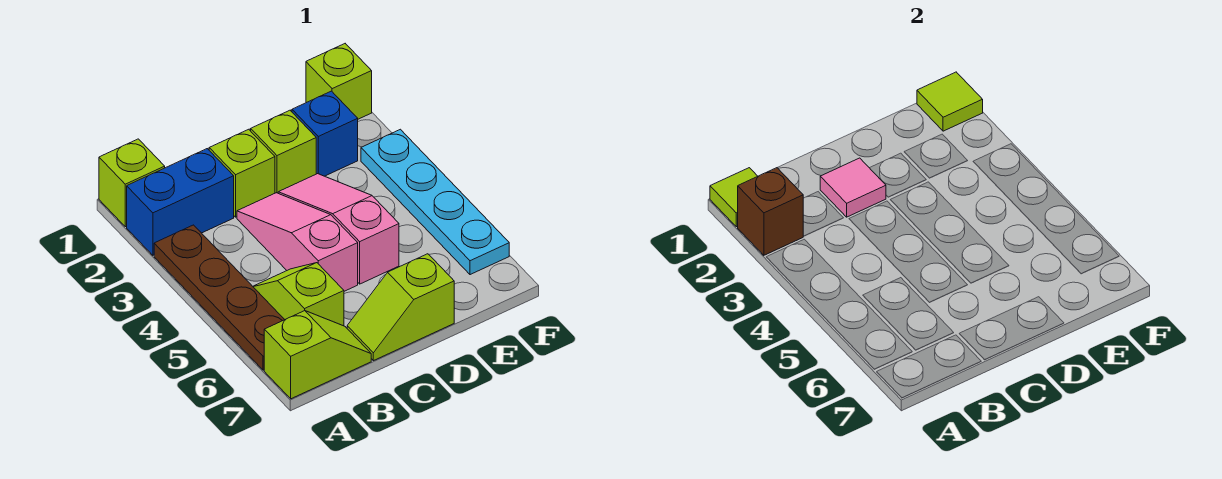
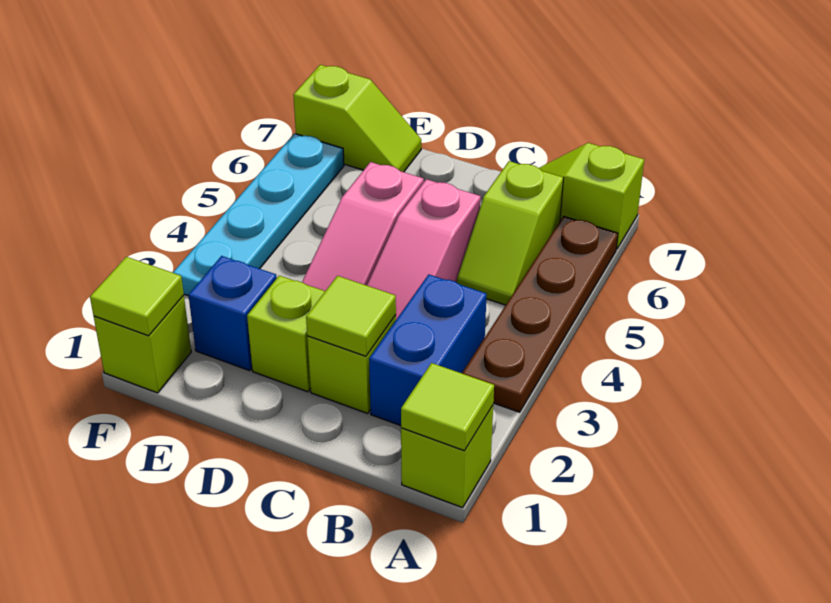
blue 1x2 brick [127,149,234,255] -> blue 1x2 brick turned to [369,274,487,426]
brown 1x1 brick [738,168,803,255] -> none
pink 1x1 tile [820,158,886,217] -> lime 1x1 tile [306,276,396,356]
lime 1x2 slope [347,254,454,361] -> lime 1x2 slope moved to [293,65,421,172]

